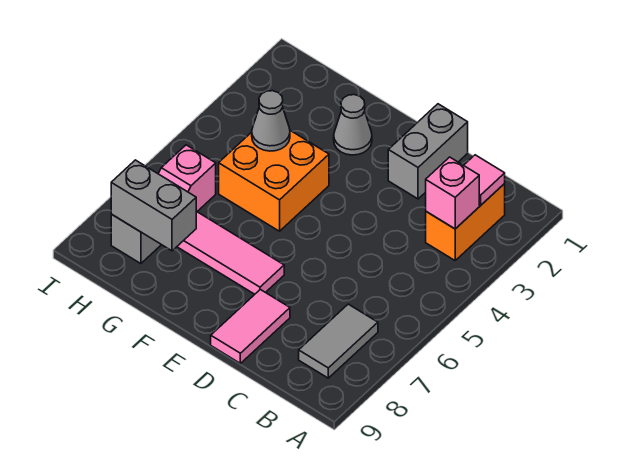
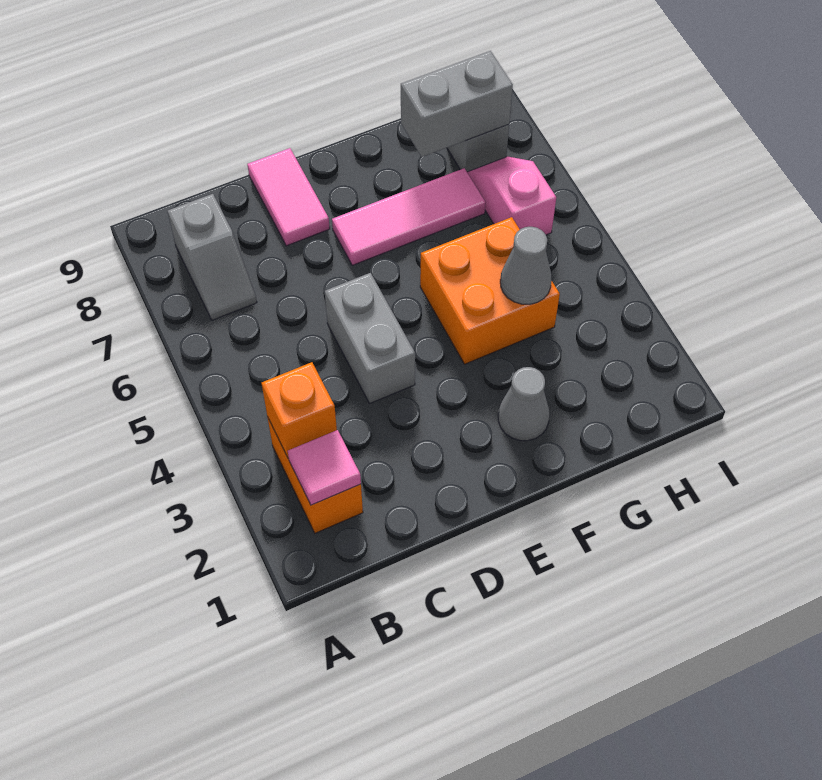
pink 1x1 brick [426,157,479,229] -> orange 1x1 brick [262,362,337,458]
grey 1x2 tile [299,304,378,378] -> grey 1x2 slope [168,194,257,320]
grey 1x2 brick [388,104,468,199] -> grey 1x2 brick moved to [325,273,415,404]

